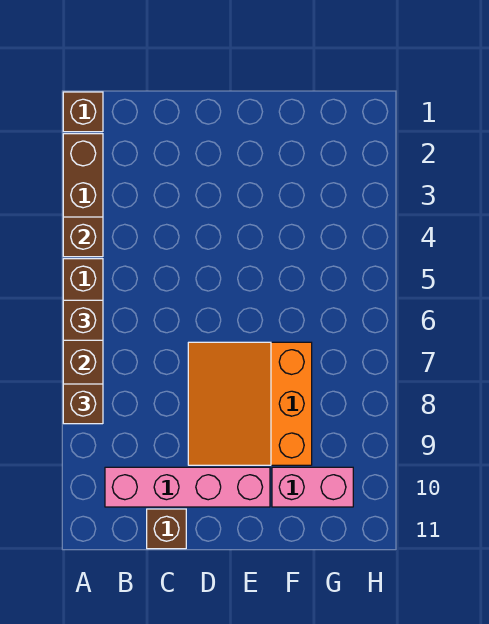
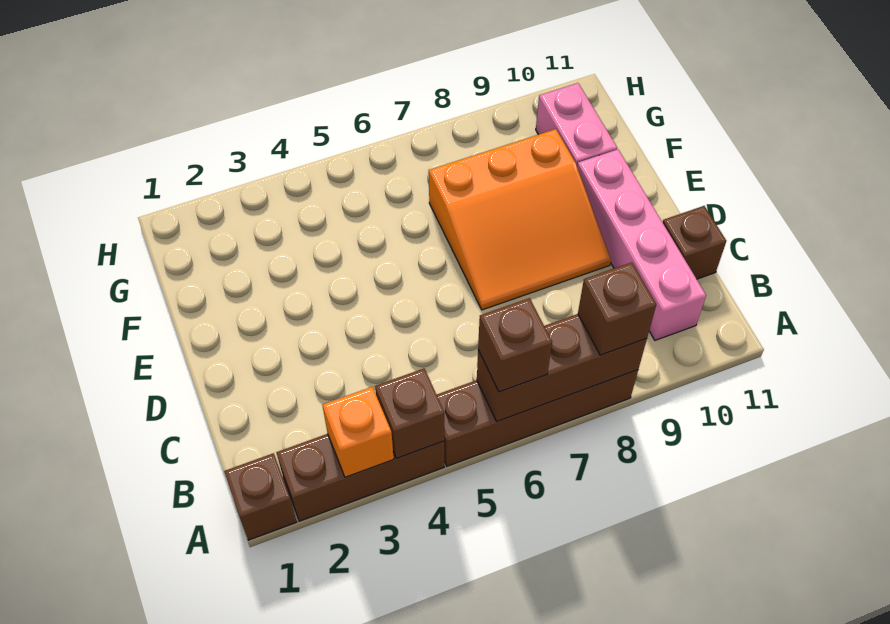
none -> orange 1x1 brick [322,387,394,477]

